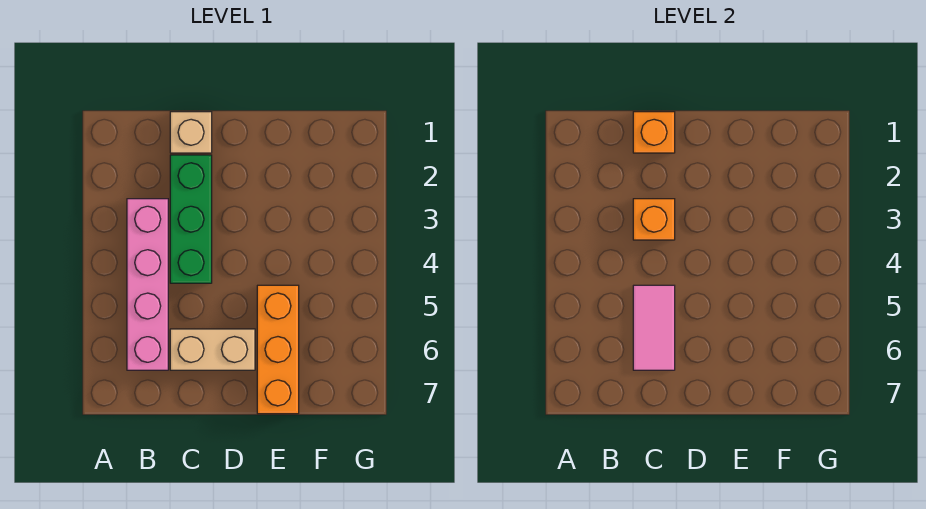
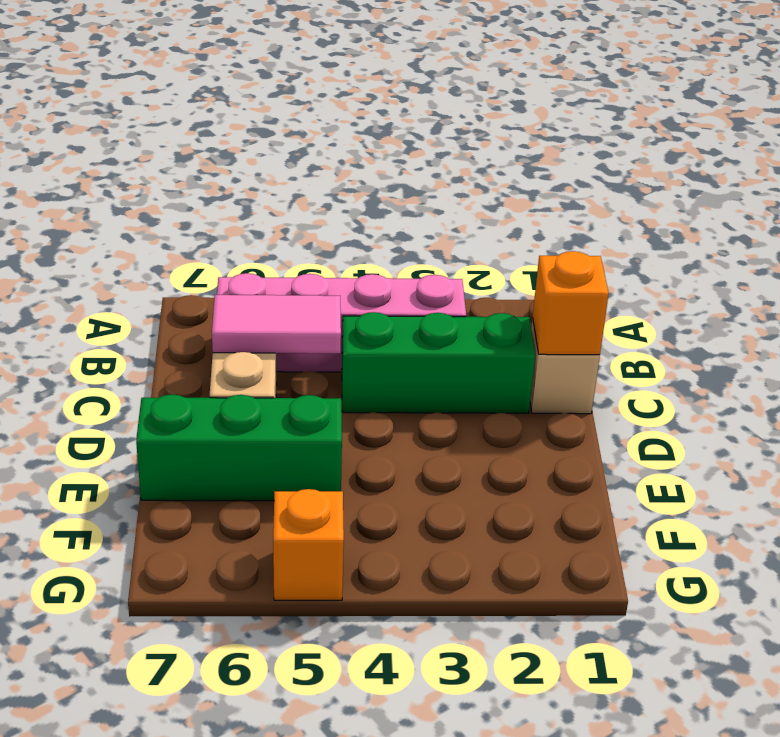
orange 1x1 brick [633,199,675,240] -> orange 1x1 brick moved to [273,489,344,600]
orange 1x3 brick [257,285,299,414] -> green 1x3 brick [136,394,342,501]

